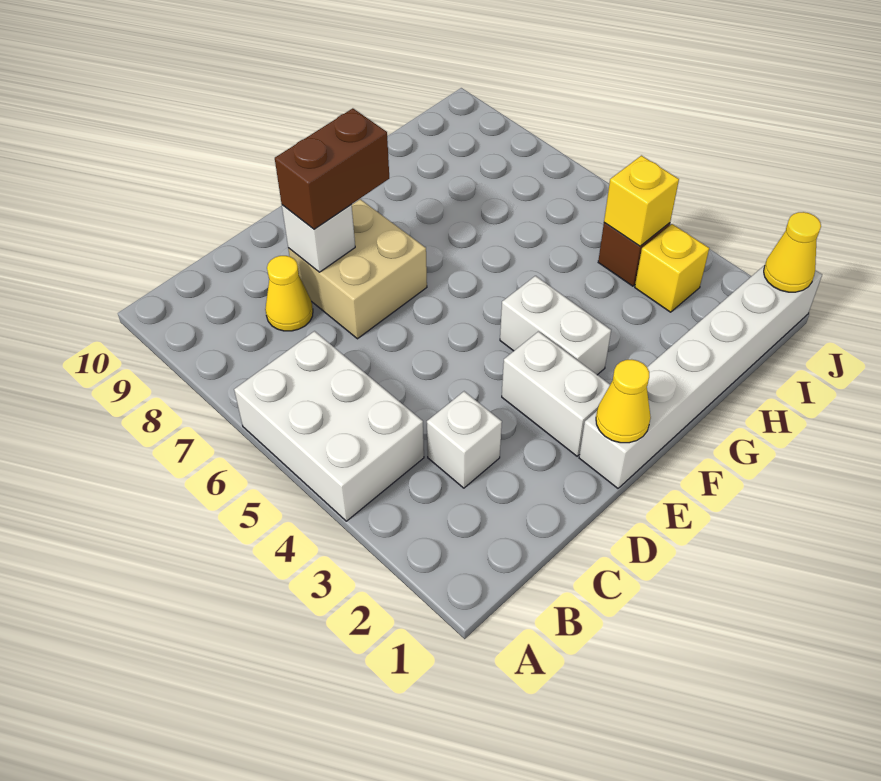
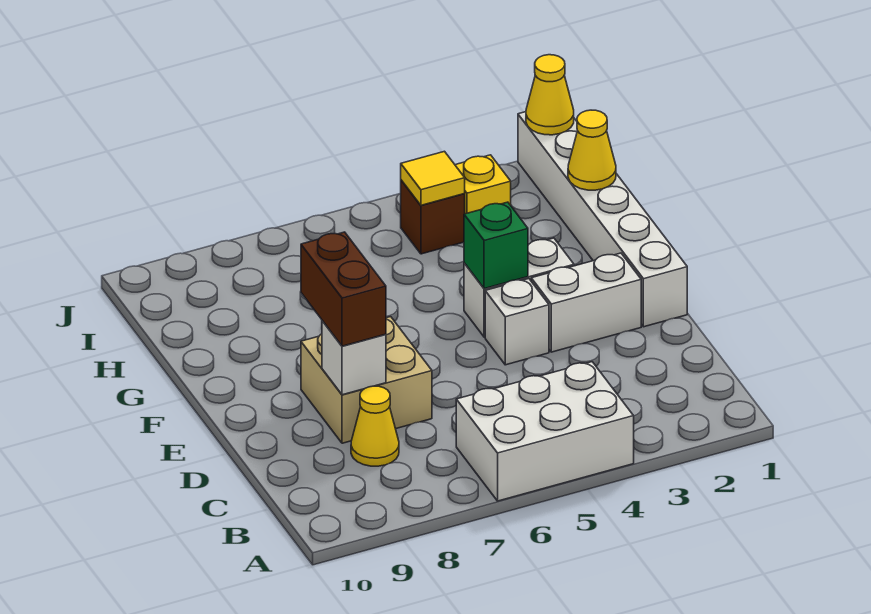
white 1x1 brick [427,391,502,488] -> white 1x1 brick moved to [485,279,549,365]
yellow 1x1 cone [596,359,651,443] -> yellow 1x1 cone moved to [568,110,616,190]
none -> green 1x1 brick [464,202,528,289]
yellow 1x1 brick [604,156,679,246] -> yellow 1x1 tile [401,151,465,205]

